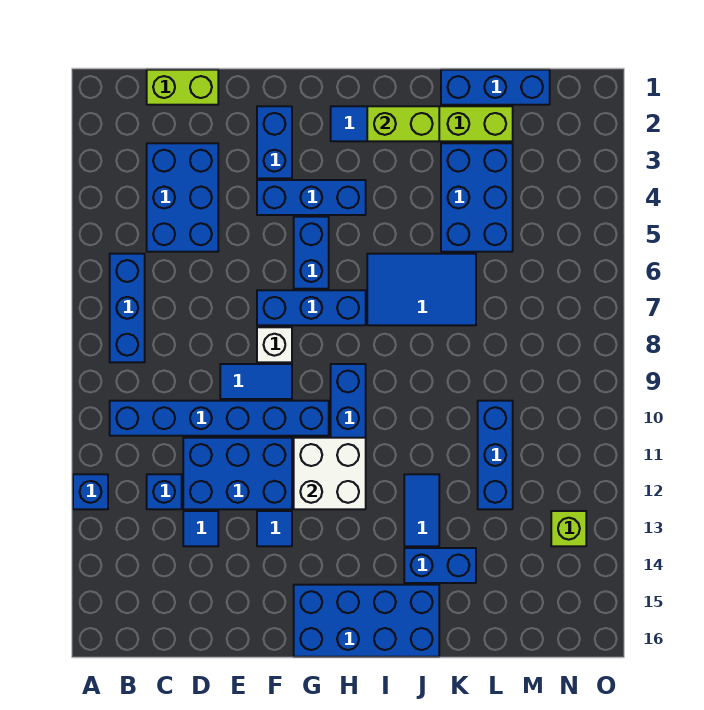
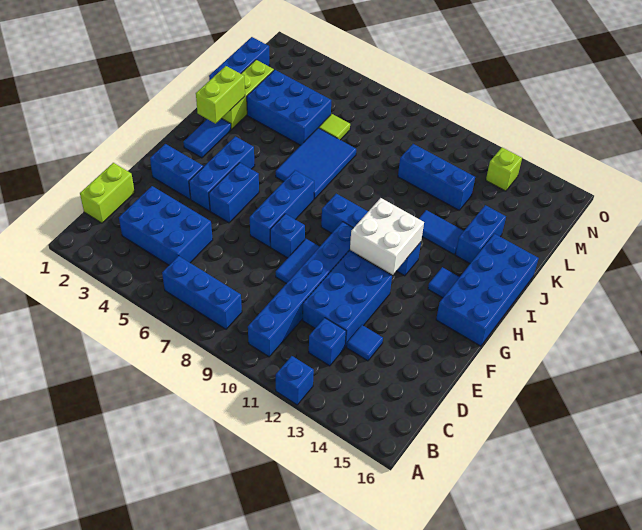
white 1x1 brick [257,327,292,362] -> blue 1x1 brick [270,214,305,258]
blue 1x1 tile [257,511,292,546] -> blue 1x1 tile moved to [428,267,459,298]
blue 1x2 brick [294,217,329,289] -> blue 1x2 brick turned to [209,163,259,223]
none -> lime 1x1 tile [319,114,350,140]

